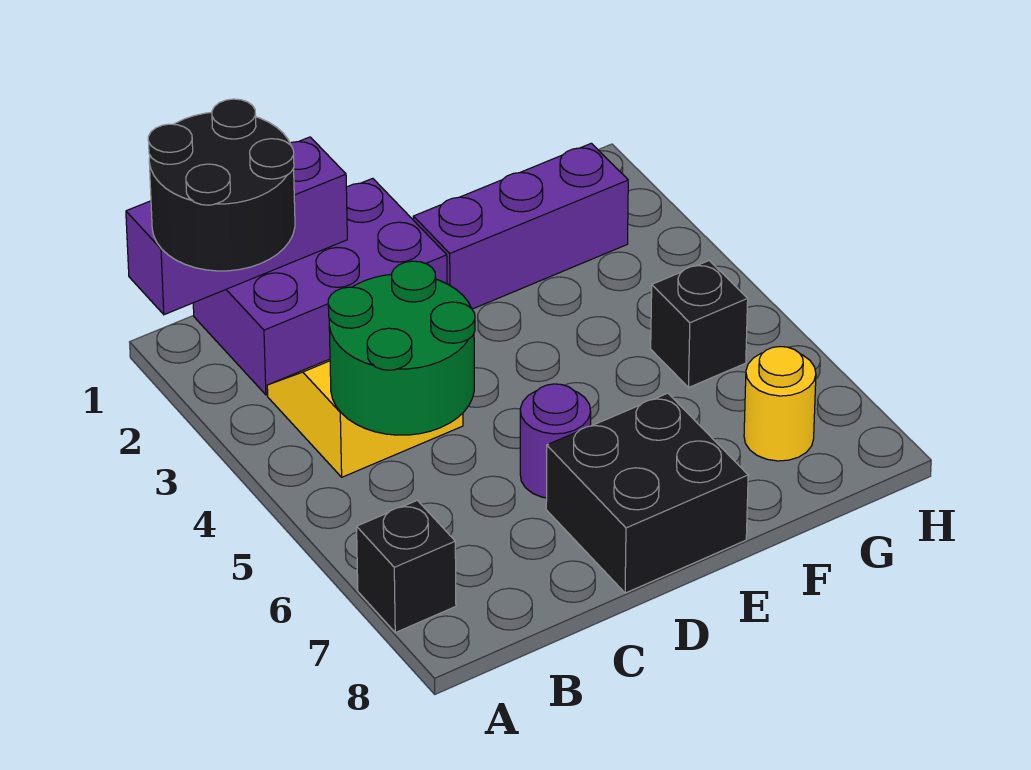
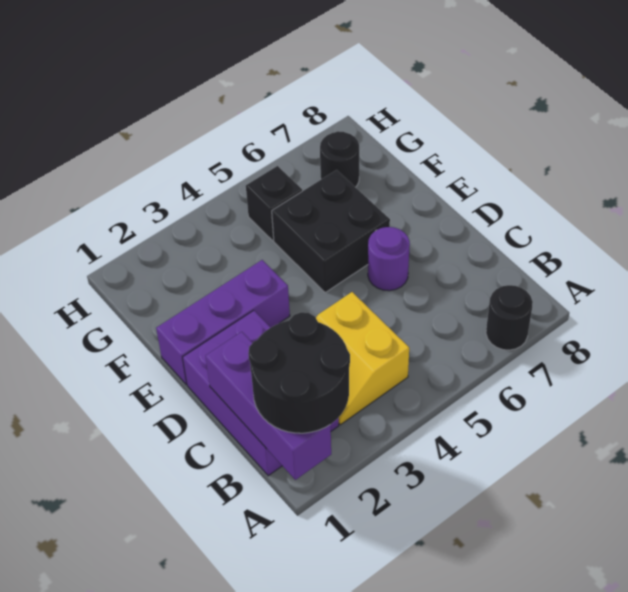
black 1x1 brick [357,500,456,633] -> black 1x1 round brick [486,285,533,350]
green 2x2 round brick [328,261,475,435] -> none
black 2x2 brick [546,393,748,593] -> black 2x2 brick moved to [272,170,390,293]
purple 1x3 brick [413,143,628,309] -> purple 1x3 brick turned to [156,260,290,385]
yellow 1x1 round brick [744,347,816,461] -> black 1x1 round brick [320,131,359,187]

